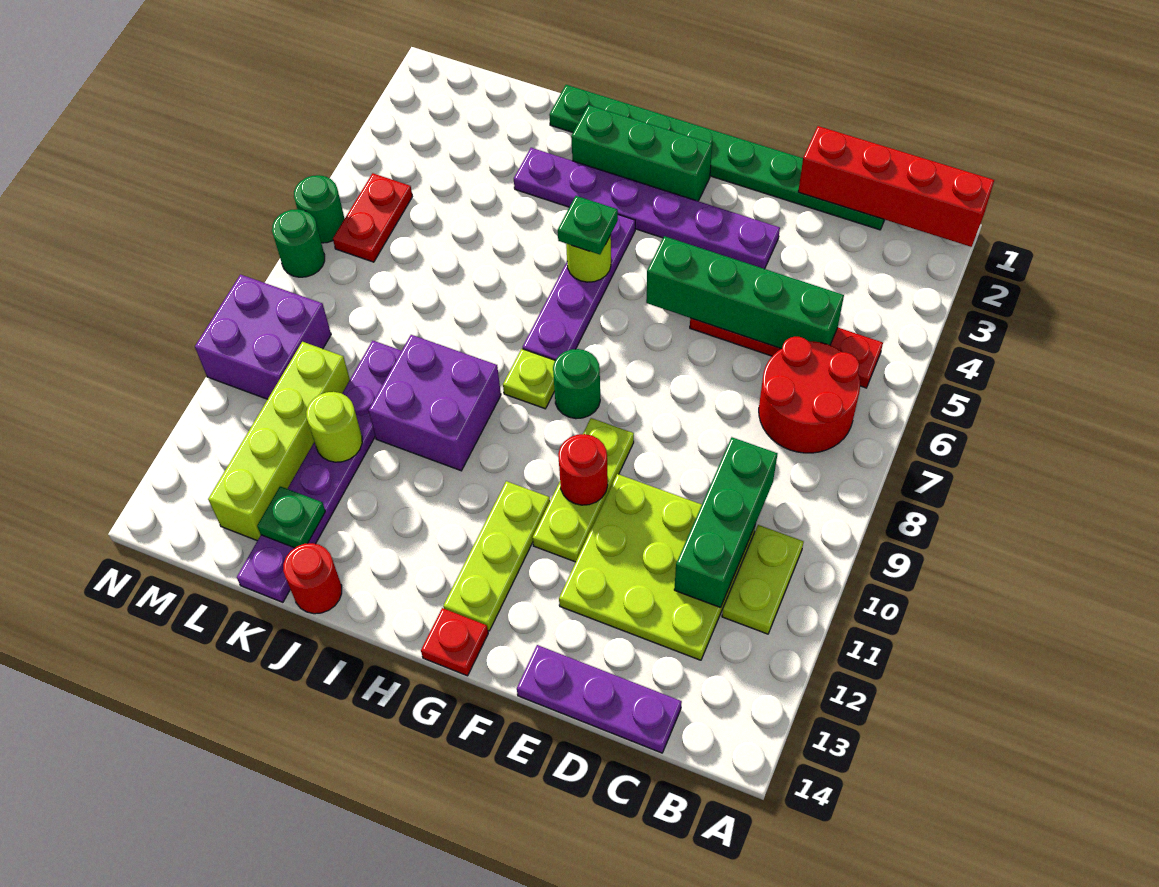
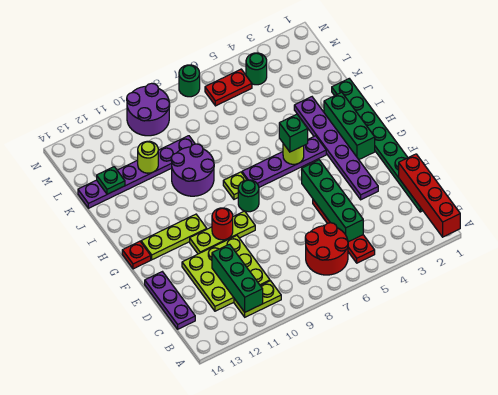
green 1x3 brick [674,437,778,608] -> green 1x3 brick turned to [212,244,263,312]
green 1x1 plate [558,196,618,255] -> green 1x1 brick [279,114,308,152]
purple 2x2 brick [369,335,501,471] -> purple 2x2 round brick [171,144,214,196]
red 1x1 round brick [283,543,342,614] -> none
lime 1x4 brick [208,342,350,541] -> none
purple 2x2 brick [195,275,331,399] -> purple 2x2 round brick [127,83,170,136]
green 1x1 round brick [294,175,345,243] -> green 1x1 round brick moved to [246,53,267,85]

